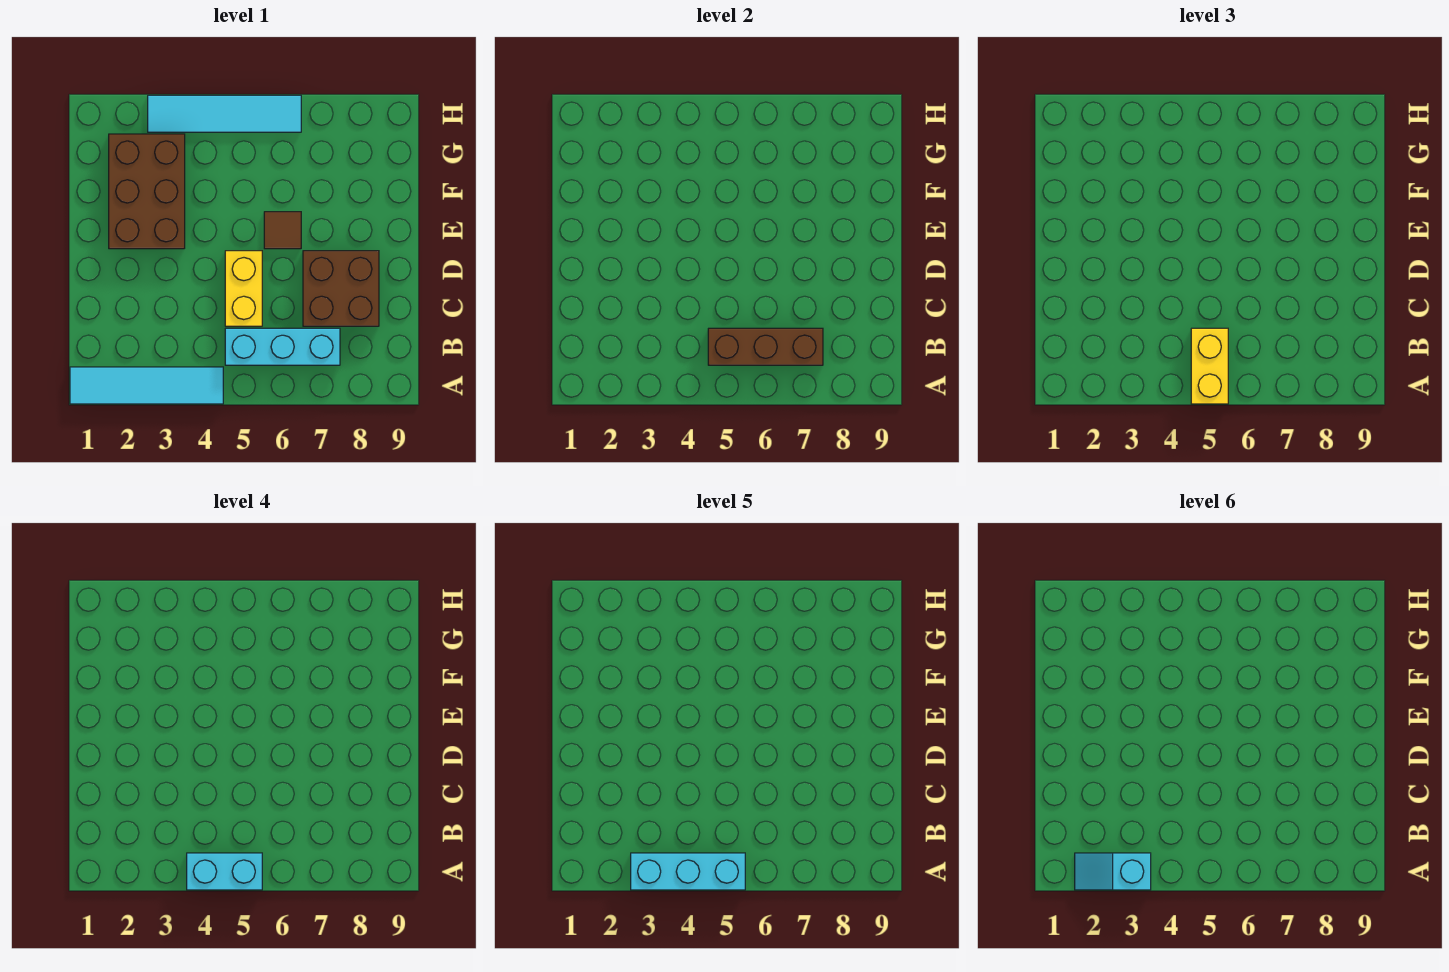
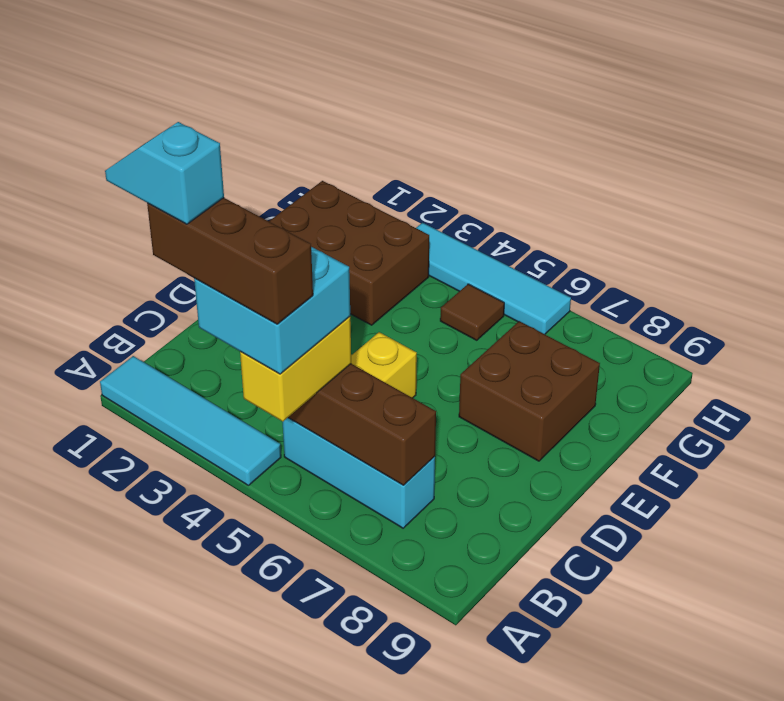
cyan 1x3 brick [631,853,745,890] -> brown 1x3 brick [147,198,313,324]
cyan 1x2 brick [187,853,262,890] -> cyan 2x2 brick [194,247,350,374]
brown 2x2 brick [303,251,379,326] -> brown 2x2 brick moved to [459,321,600,461]
brown 2x3 brick [109,134,185,249] -> brown 2x3 brick turned to [269,181,429,325]
brown 1x1 tile [264,212,301,249] -> brown 1x1 tile moved to [440,284,504,340]

